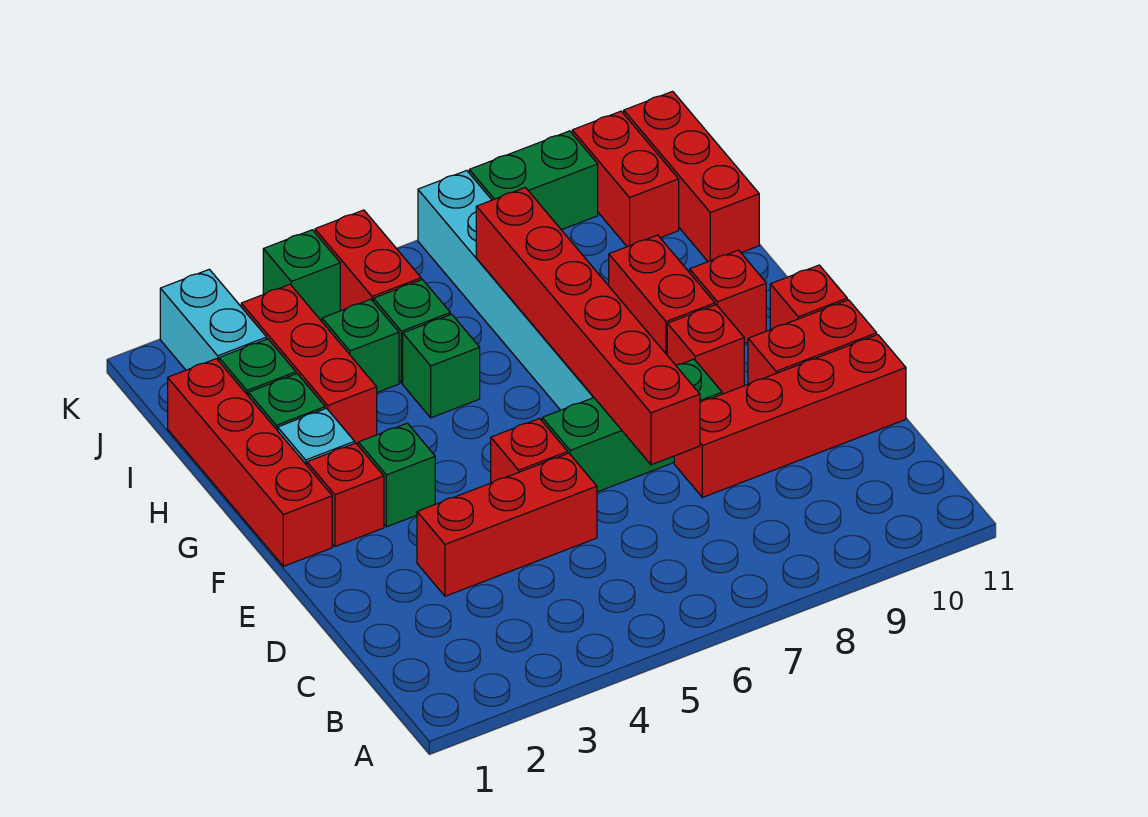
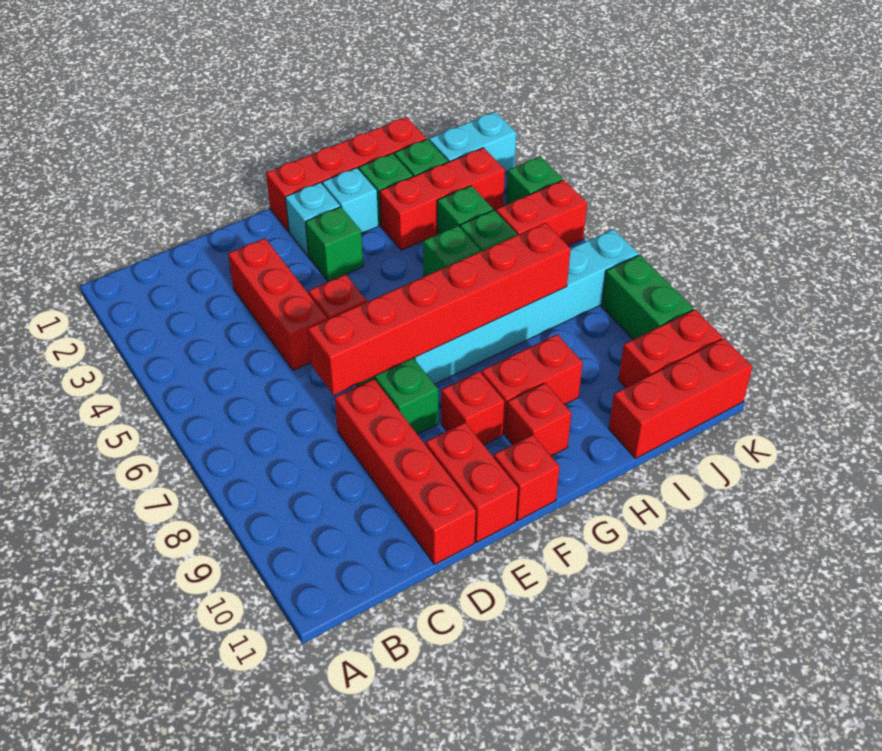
red 1x1 brick [307,443,384,547] -> cyan 1x1 brick [285,182,340,256]

